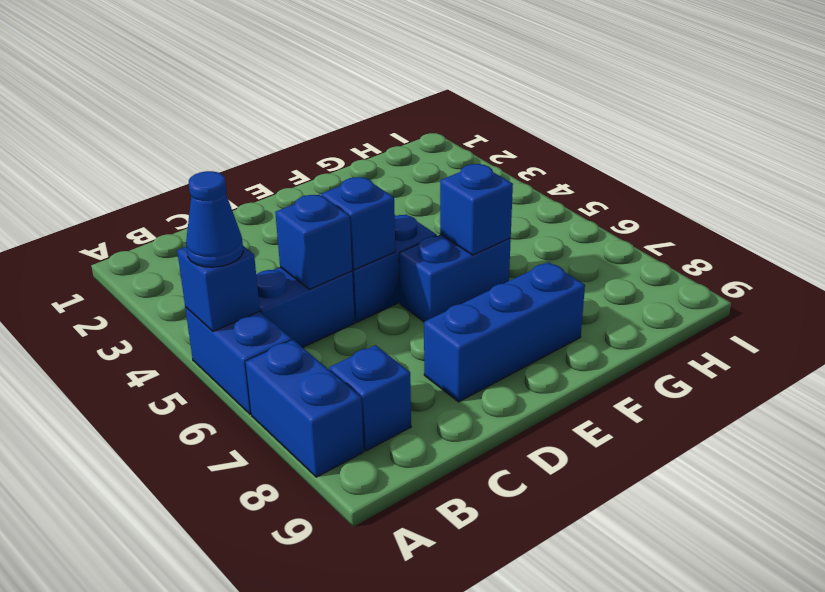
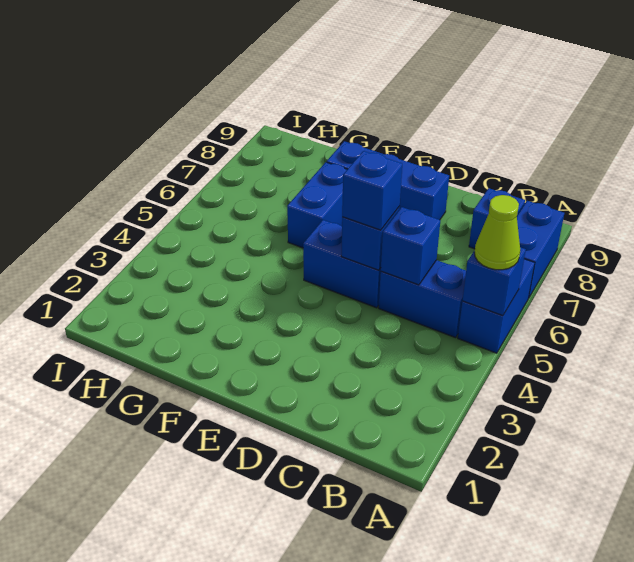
blue 1x1 cone [186,171,243,267] -> lime 1x1 cone [475,195,520,270]
blue 1x2 brick [399,234,511,322] -> blue 1x2 brick turned to [287,162,347,248]
blue 1x1 brick [440,164,513,255] -> blue 1x1 brick moved to [342,151,402,230]

